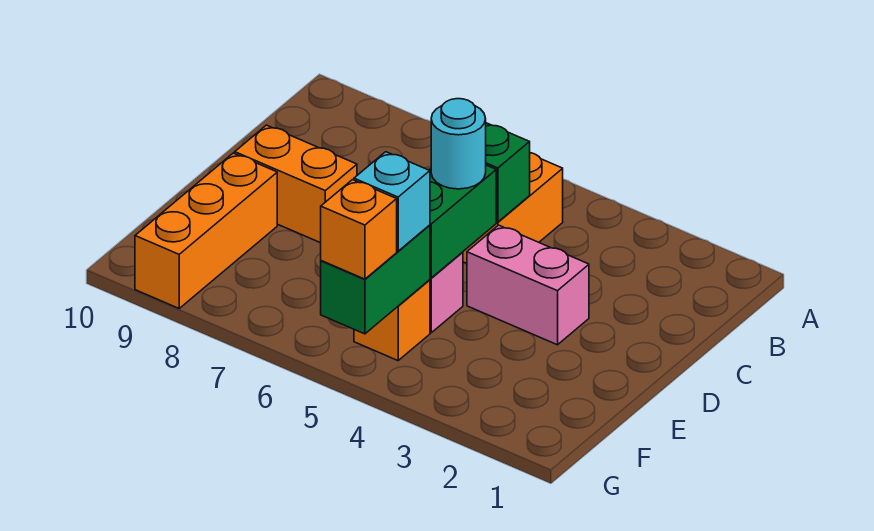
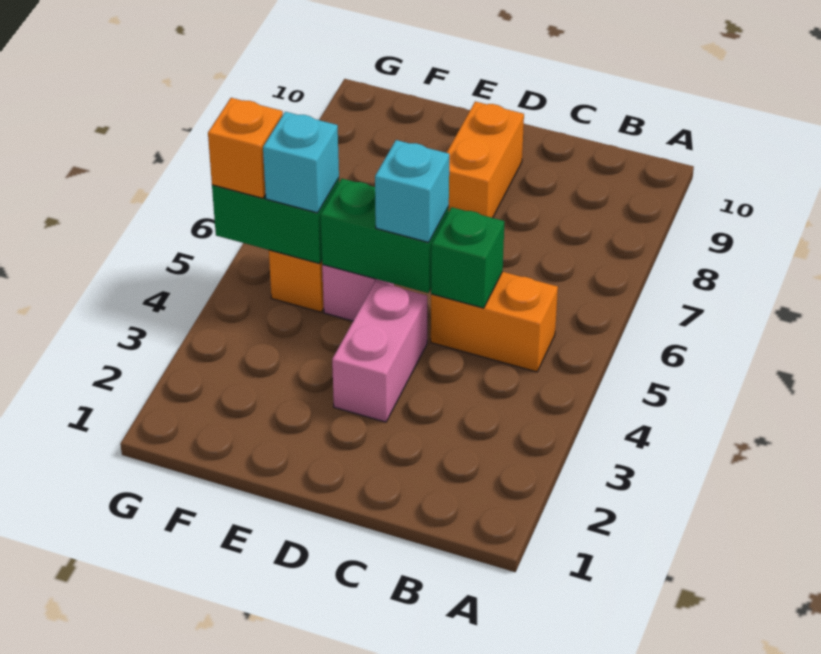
cyan 1x1 round brick [431,99,486,189] -> cyan 1x1 brick [375,140,449,242]
orange 1x3 brick [135,153,277,308] -> none

